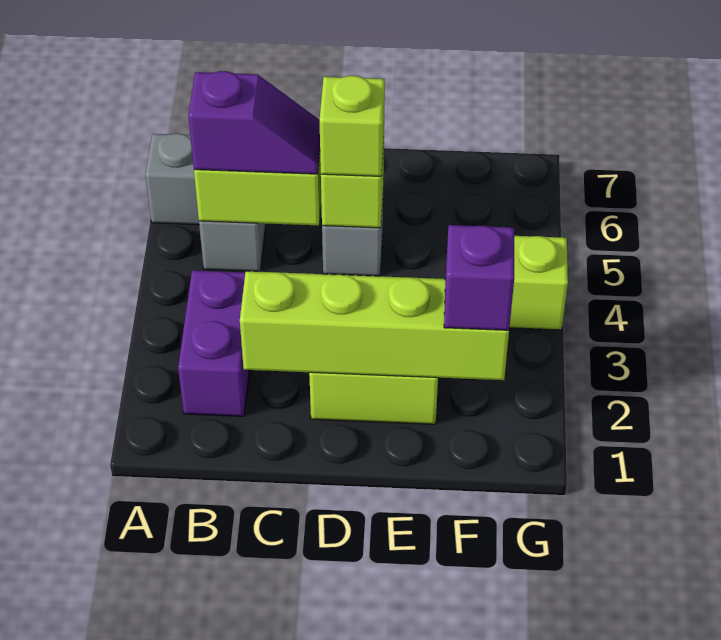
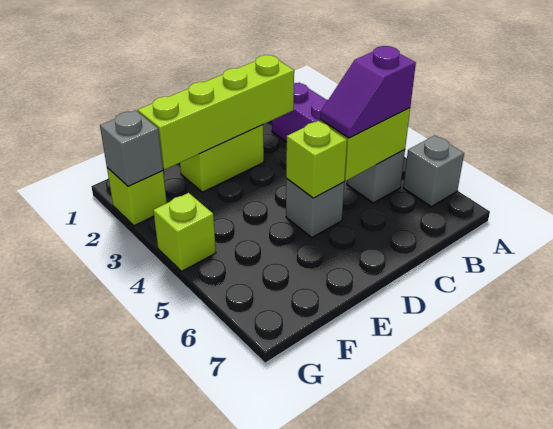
lime 1x1 brick [320,76,385,176] -> lime 1x1 brick moved to [107,168,167,226]
purple 1x1 brick [444,225,514,330] -> none
none -> grey 1x1 brick [100,110,163,186]

